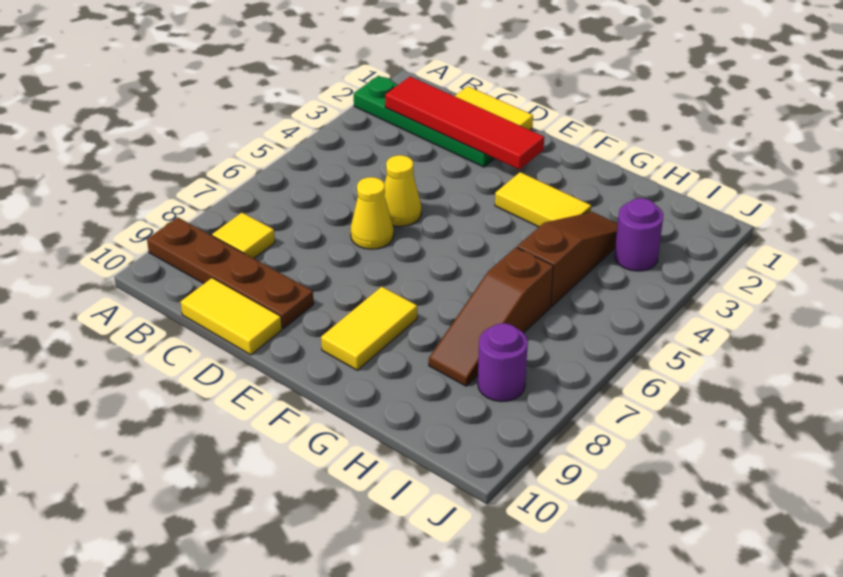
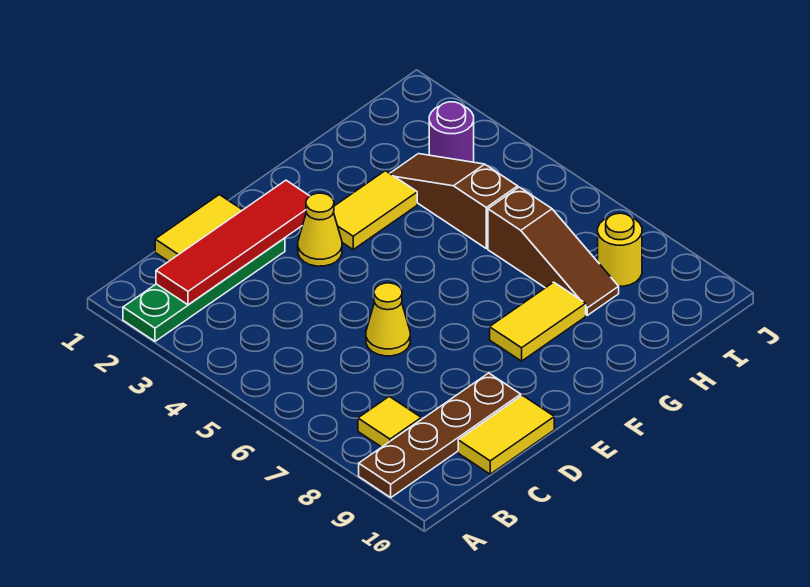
yellow 1x1 cone [384,155,421,226] -> yellow 1x1 cone moved to [298,193,342,266]
yellow 1x2 tile [321,287,417,370] -> yellow 1x2 tile turned to [490,282,586,361]
purple 1x1 round brick [478,323,528,402] -> yellow 1x1 round brick [598,213,642,286]

